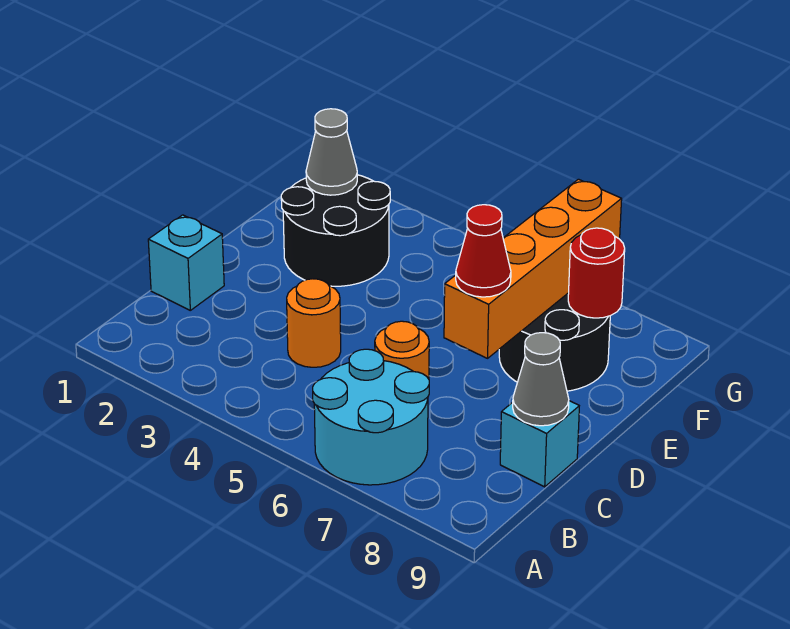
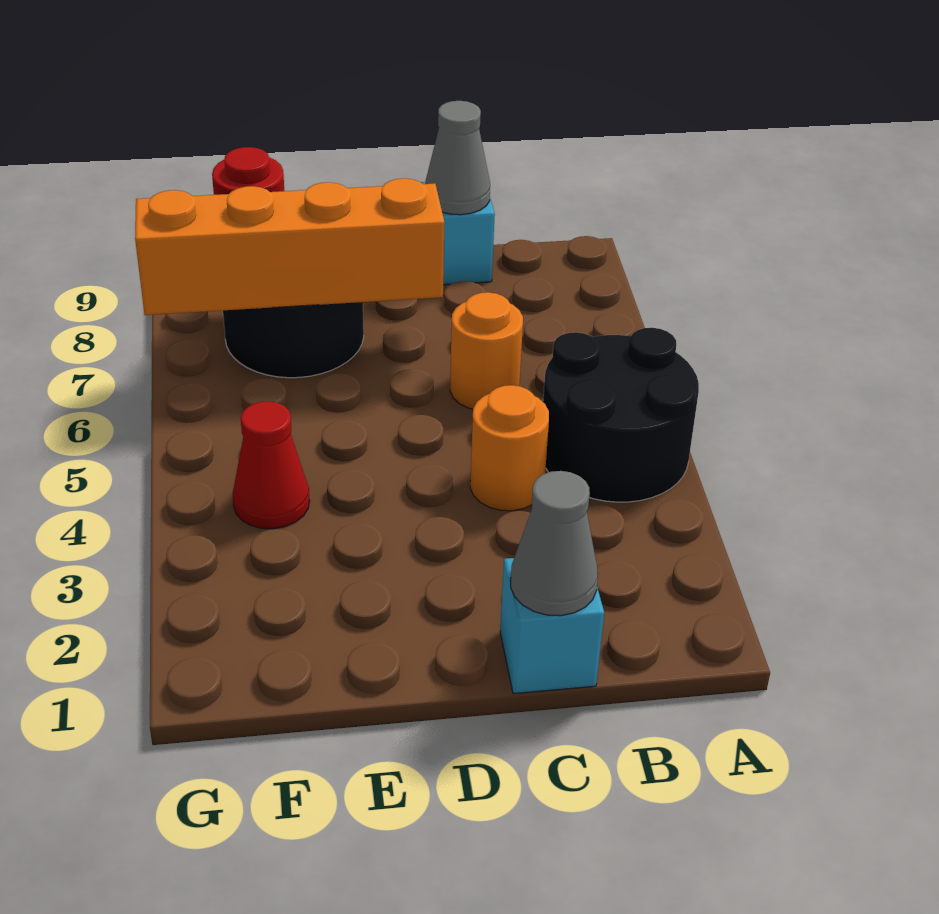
cyan 2x2 round brick [313,349,429,485] -> none
red 1x1 cone [456,205,511,297] -> red 1x1 cone moved to [233,401,310,529]
black 2x2 round brick [281,175,390,286] -> black 2x2 round brick moved to [543,328,699,502]
grey 1x1 cone [306,109,357,195] -> grey 1x1 cone moved to [511,471,598,616]

